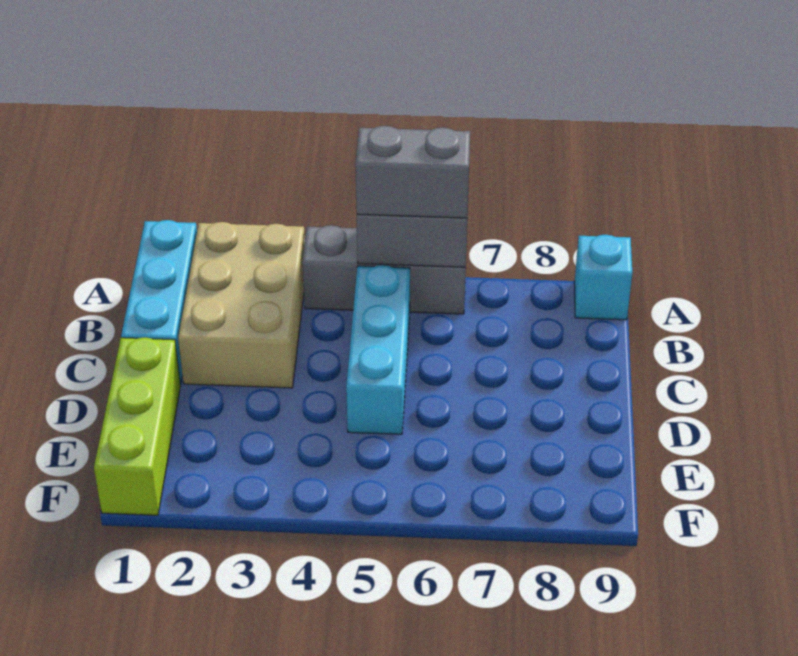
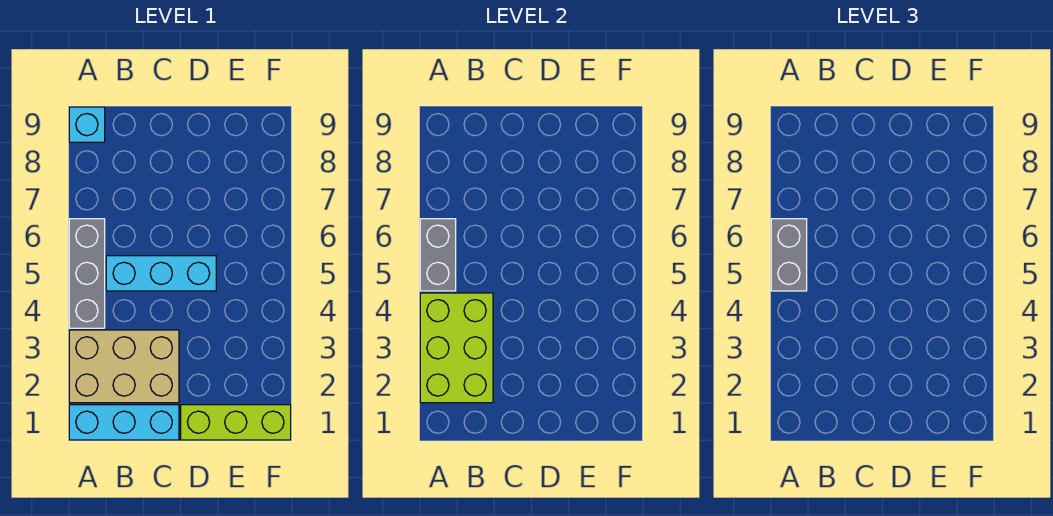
none -> lime 2x3 brick [420,293,493,403]

